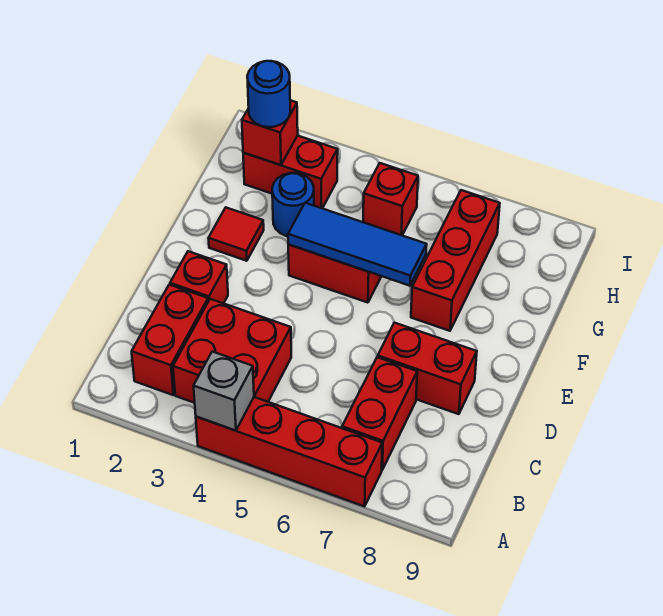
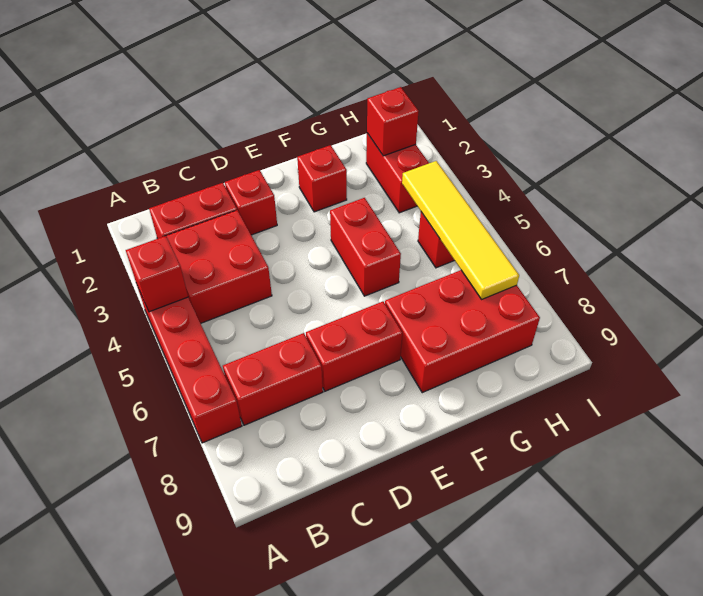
grey 1x1 brick [194,352,254,431] -> red 1x1 brick [126,236,188,312]
red 1x2 brick [378,323,477,414] -> red 1x2 brick turned to [306,302,402,391]
red 1x1 tile [208,208,264,261] -> red 1x1 brick [297,145,347,212]
blue 1x3 tile [288,203,427,286] -> none
red 1x3 brick [411,190,500,331] -> red 2x3 brick [385,270,540,393]
blue 1x1 round brick [272,173,314,236] -> none
blue 1x1 round brick [247,61,290,127] -> none
none -> yellow 1x4 tile [402,161,519,299]

